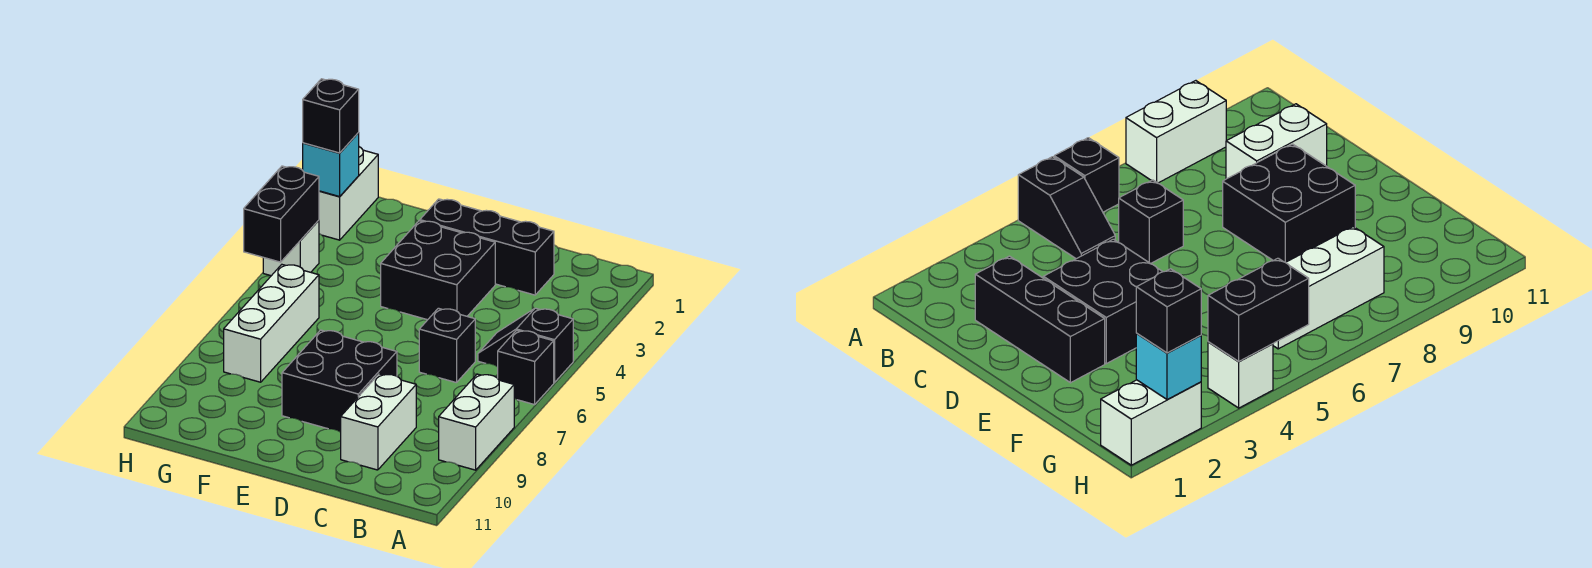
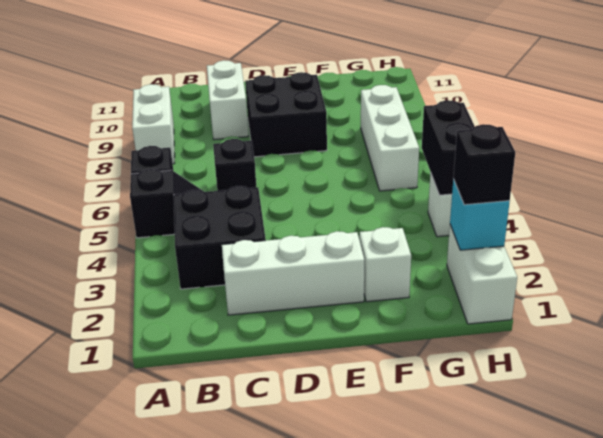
black 1x3 brick [420,199,554,295] -> white 1x3 brick [222,231,364,315]
black 2x2 brick [381,221,495,320] -> black 2x2 brick moved to [174,186,266,289]
none -> white 1x1 brick [359,227,411,302]

